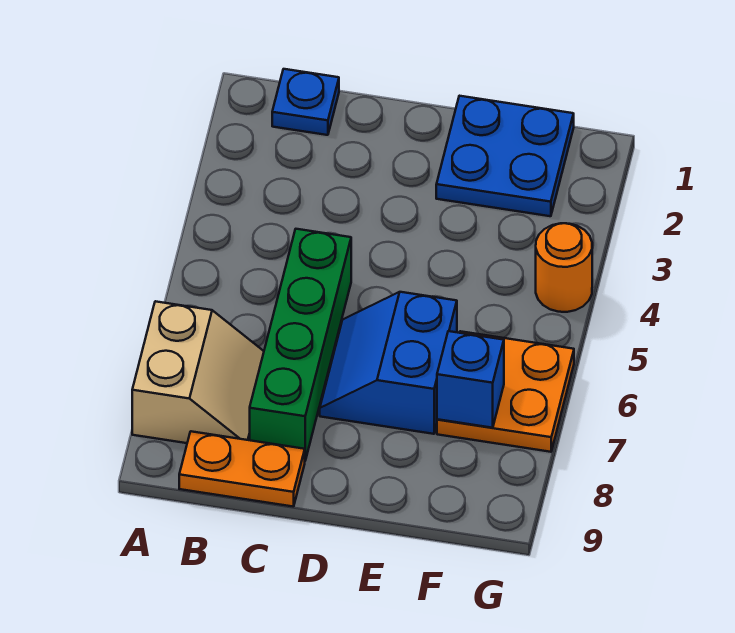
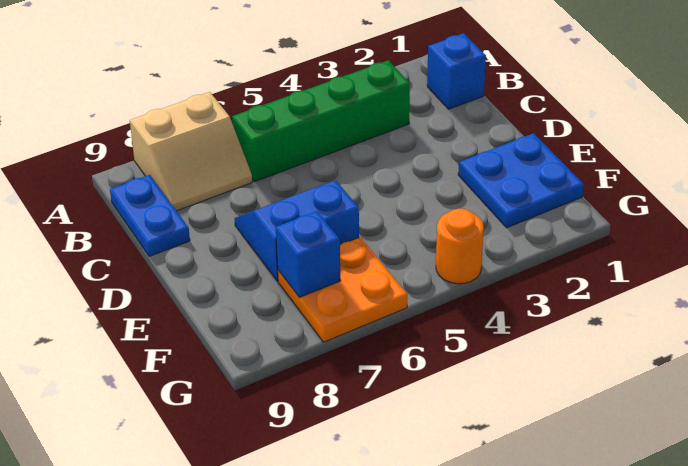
blue 1x1 plate [272,69,339,135] -> blue 1x1 brick [427,33,486,109]
orange 1x2 plate [179,431,305,507] -> blue 1x2 plate [110,175,190,256]
green 1x4 brick [250,229,351,460] -> green 1x4 brick moved to [232,60,410,182]

